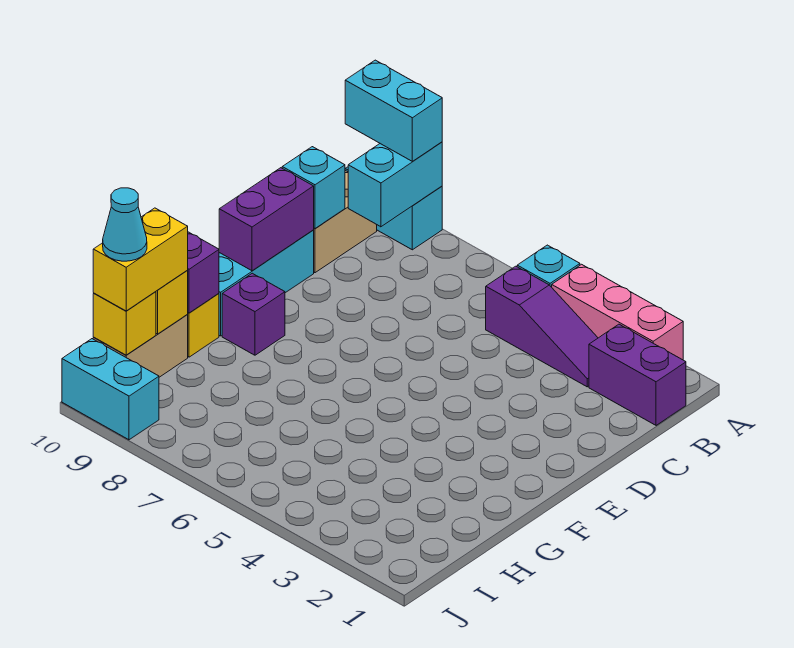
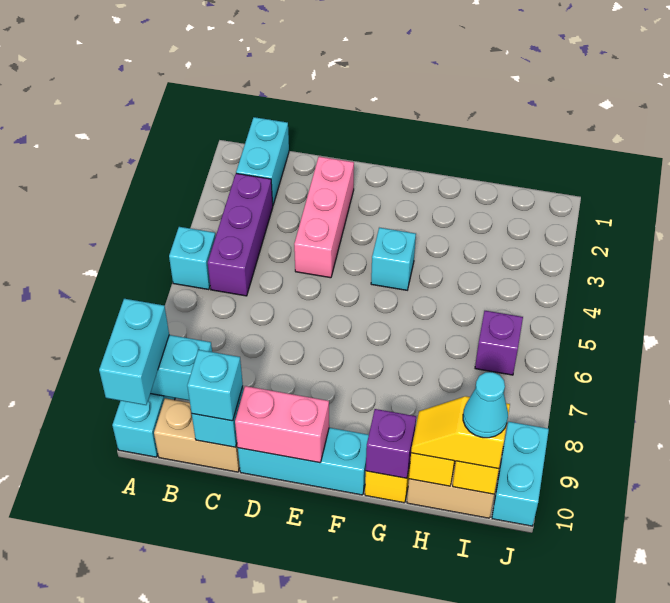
pink 1x3 brick [552,264,683,360] -> pink 1x3 brick moved to [294,157,354,278]
purple 1x2 brick [589,324,686,425] -> cyan 1x2 brick [236,117,289,205]
purple 1x3 slope [486,266,598,387] -> purple 1x3 brick [208,173,273,296]
none -> cyan 1x1 brick [187,350,243,421]
purple 1x2 brick [219,168,314,271] -> pink 1x2 brick [235,386,329,463]
none -> cyan 1x1 brick [371,228,416,290]
purple 1x1 brick [222,273,285,355] -> purple 1x1 brick moved to [475,311,523,375]
yellow 1x2 brick [93,208,188,311] -> yellow 1x2 slope [411,396,510,469]

